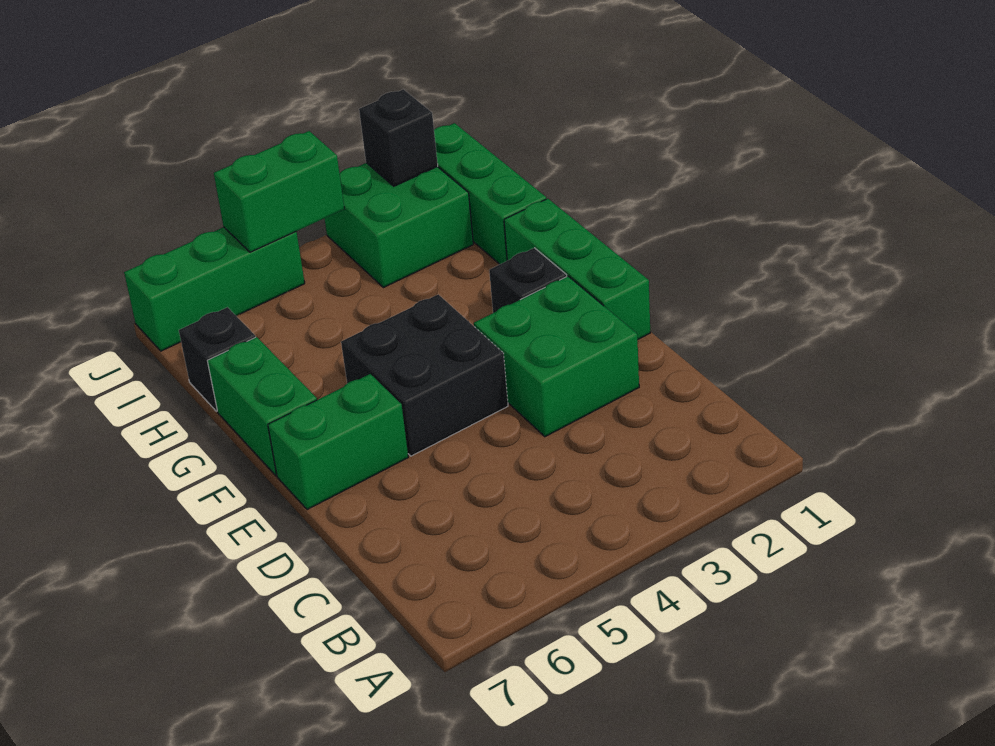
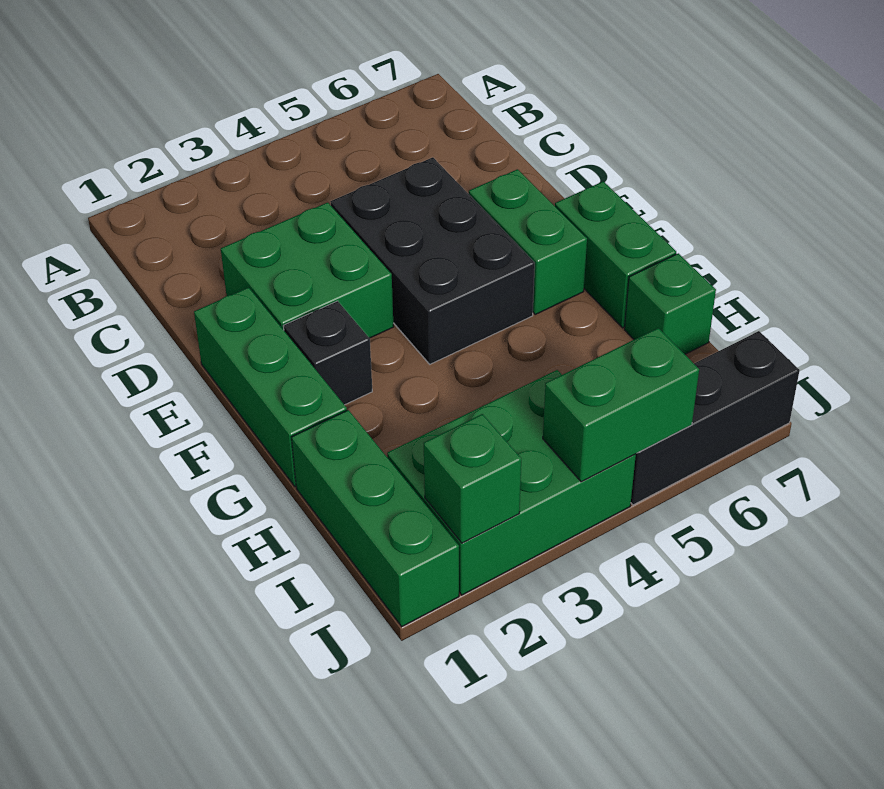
black 2x2 brick [341,294,508,456] -> black 2x3 brick [330,157,535,364]
green 1x2 brick [268,374,408,510] -> green 1x2 brick turned to [469,169,587,315]
black 1x1 brick [179,307,256,411] -> green 1x1 brick [624,253,716,354]
green 2x2 brick [324,163,473,288] -> green 2x3 brick [387,370,636,595]
black 1x1 brick [359,89,438,186] -> green 1x1 brick [424,414,521,543]
green 1x3 brick [124,227,305,351] -> black 1x3 brick [631,331,800,505]

